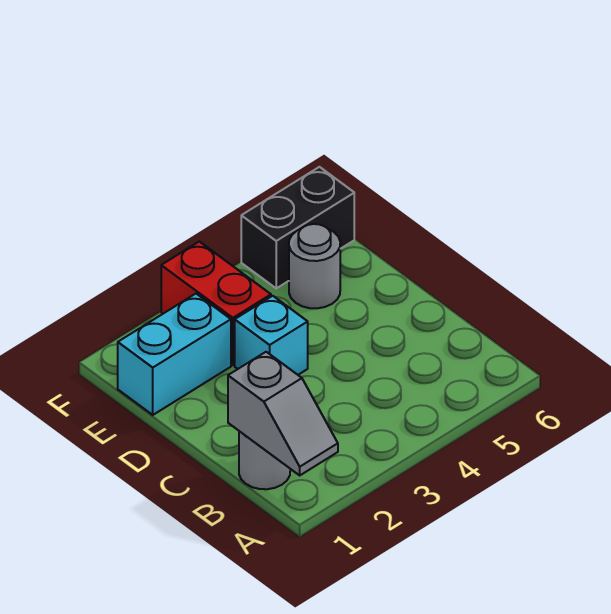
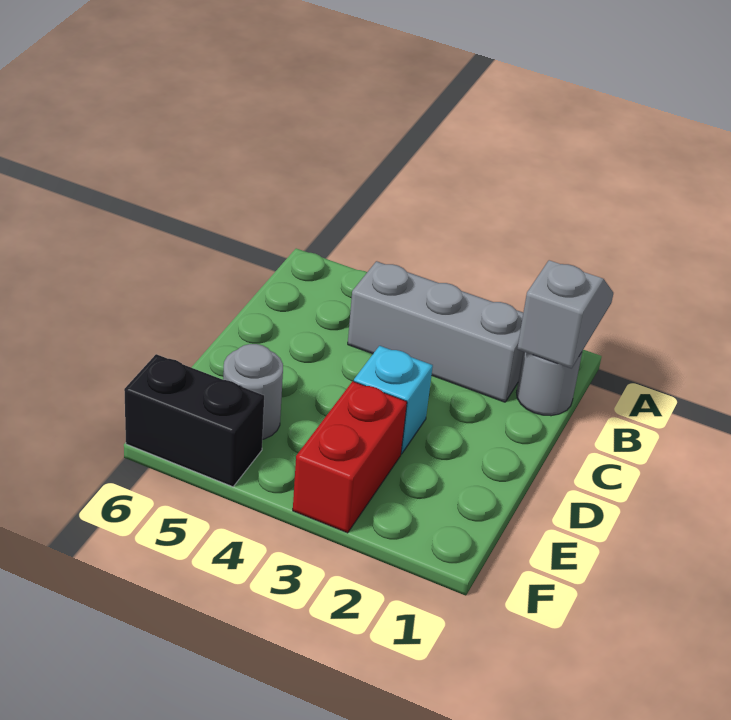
none -> grey 1x3 brick [348,261,524,402]
cyan 1x2 brick [118,294,231,415] -> none

